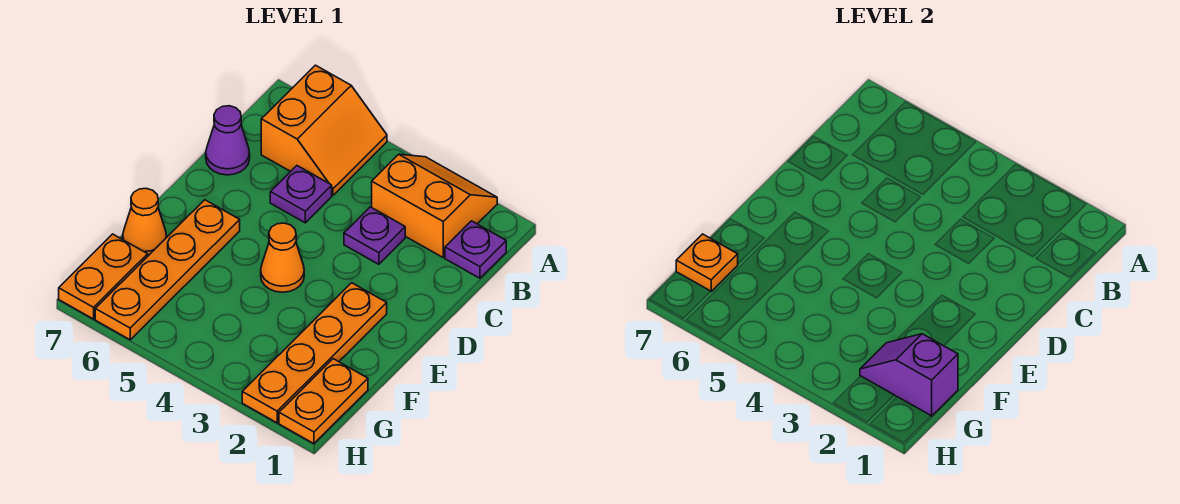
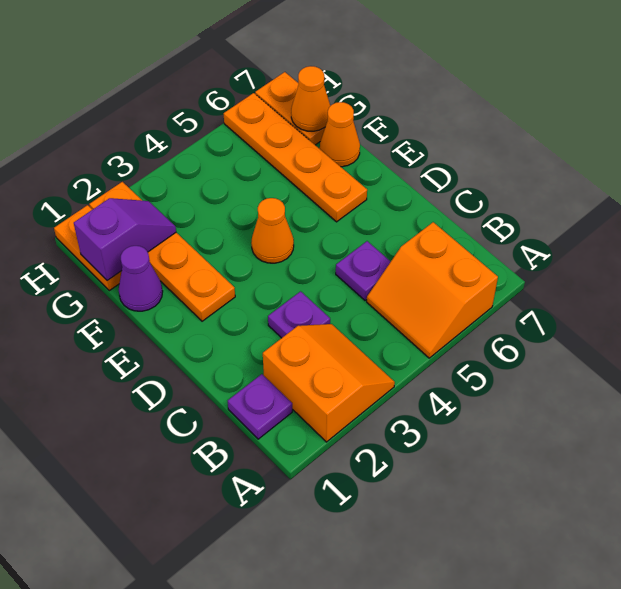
orange 2x2 slope [372,154,497,257] -> orange 2x2 slope turned to [263,324,395,442]
purple 1x1 cone [206,106,250,175] -> purple 1x1 cone moved to [119,246,163,311]
orange 1x1 plate [676,234,738,291] -> orange 1x1 cone [291,66,330,131]

